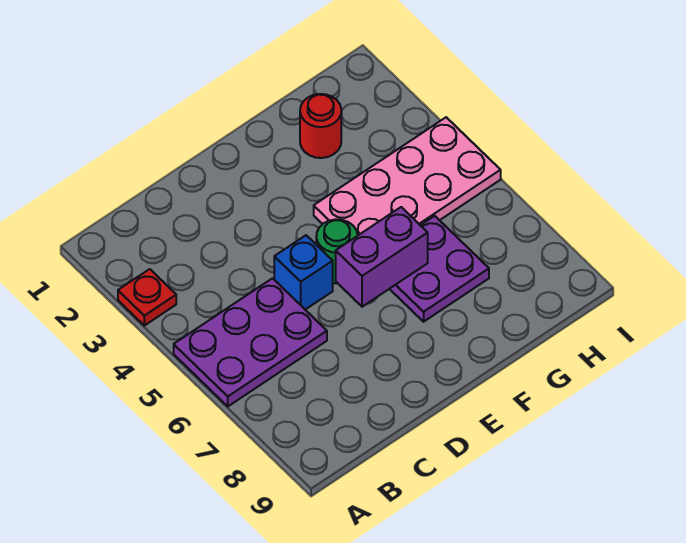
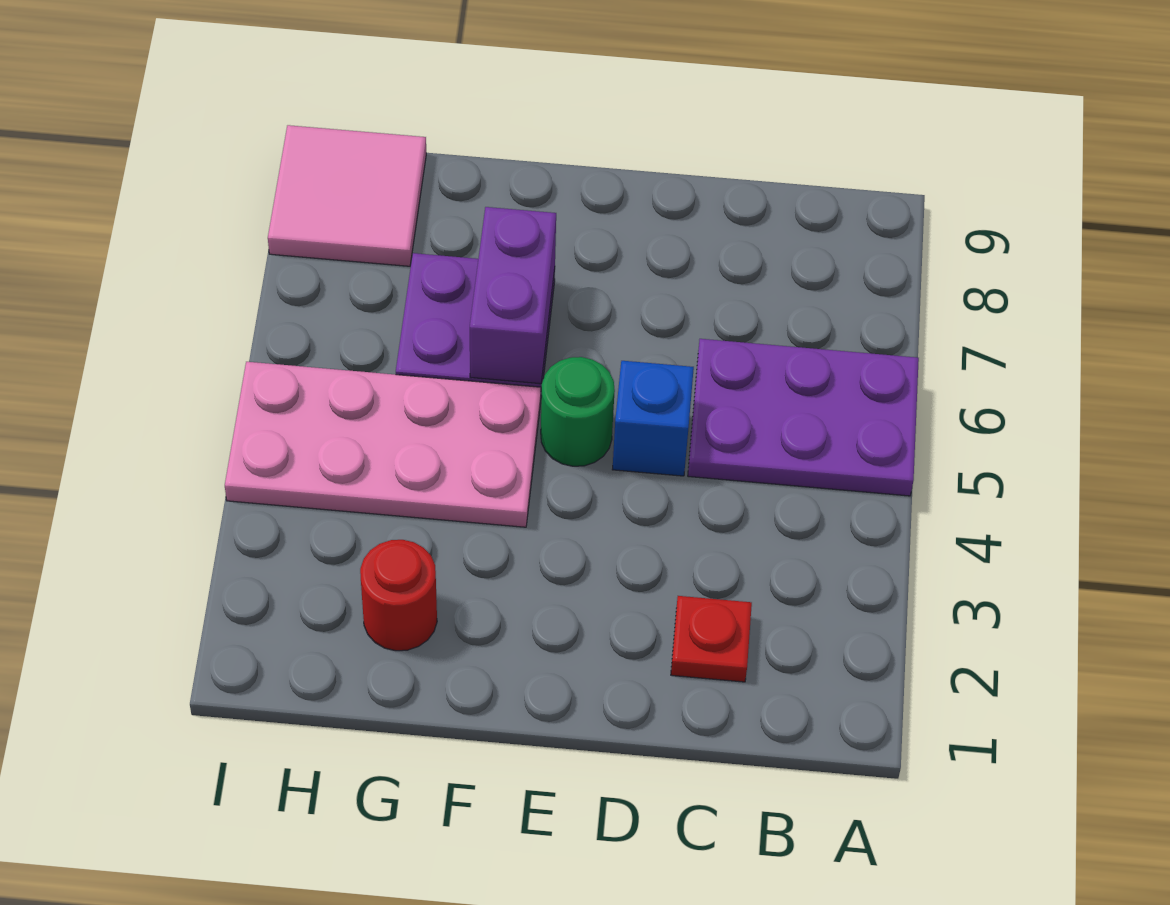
red 1x1 plate [118,269,176,326] -> red 1x1 plate moved to [671,596,752,682]
purple 1x2 brick [336,207,428,307] -> purple 1x2 brick turned to [470,207,556,384]
none -> pink 2x2 tile [268,125,426,266]

